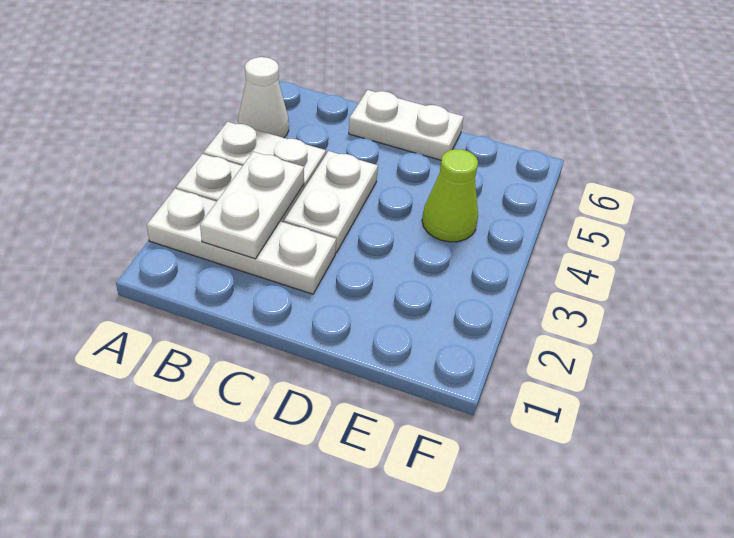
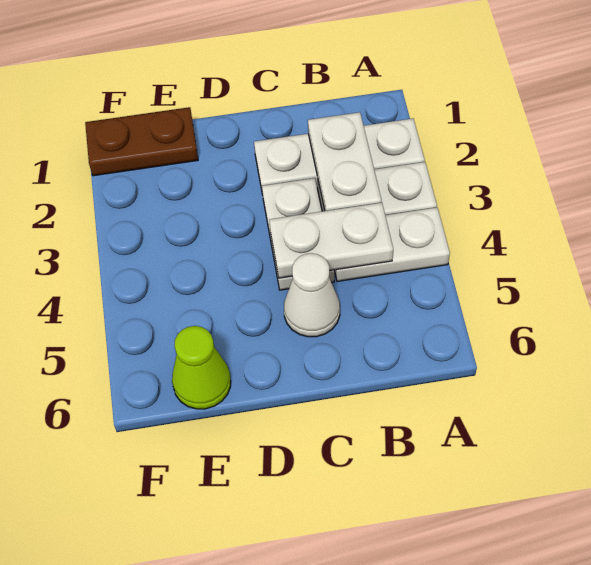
white 1x1 cone [238,57,289,138] -> white 1x1 cone moved to [284,253,340,337]
white 1x2 plate [349,90,464,160] -> white 1x2 plate moved to [269,203,393,278]
none -> brown 1x2 plate [85,107,198,176]
lime 1x1 cone [422,149,478,242] -> lime 1x1 cone moved to [172,326,231,409]

